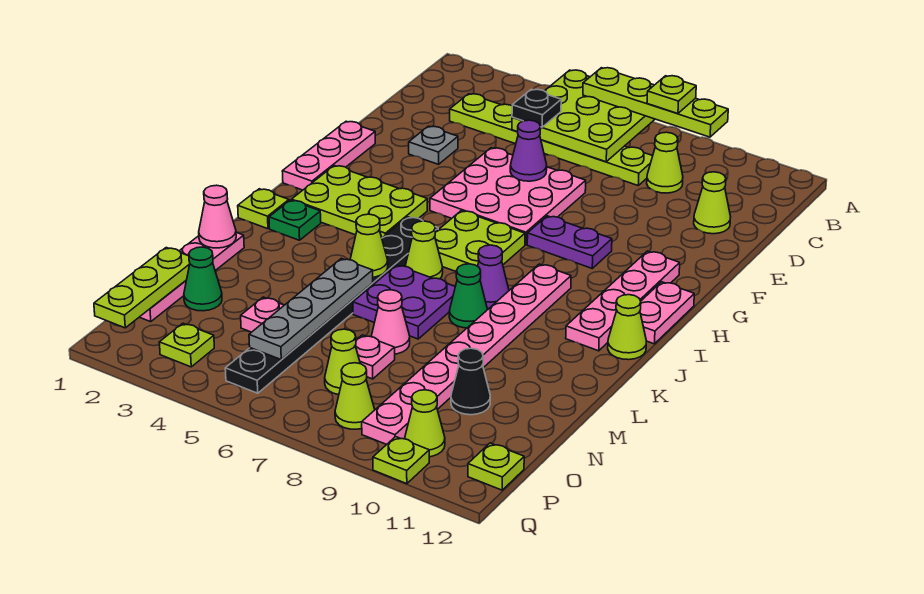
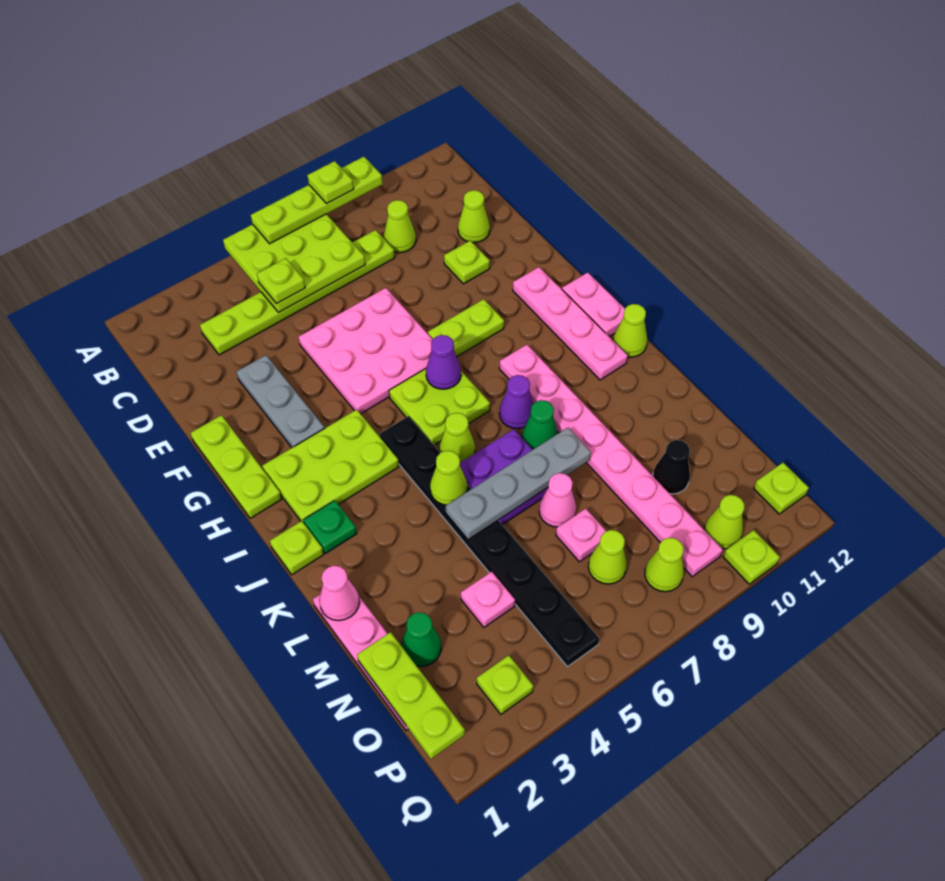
black 1x1 plate [512,89,561,127] -> lime 1x1 plate [257,258,305,304]
grey 1x1 plate [409,126,458,164] -> grey 1x3 plate [236,355,325,448]
purple 1x1 cone [510,120,547,181] -> purple 1x1 cone moved to [426,335,461,389]
none -> lime 1x1 plate [444,241,490,284]
pink 1x3 plate [282,121,375,190] -> lime 1x3 plate [191,415,282,518]
purple 1x2 plate [527,216,612,268] -> lime 1x2 plate [428,299,504,357]
grey 1x4 plate [249,258,373,360] -> grey 1x4 plate turned to [446,428,591,540]

